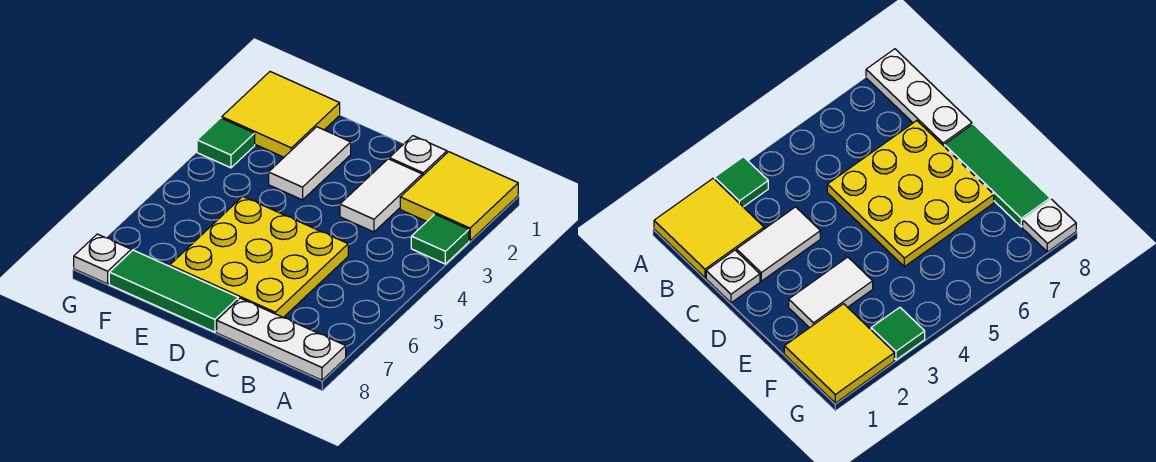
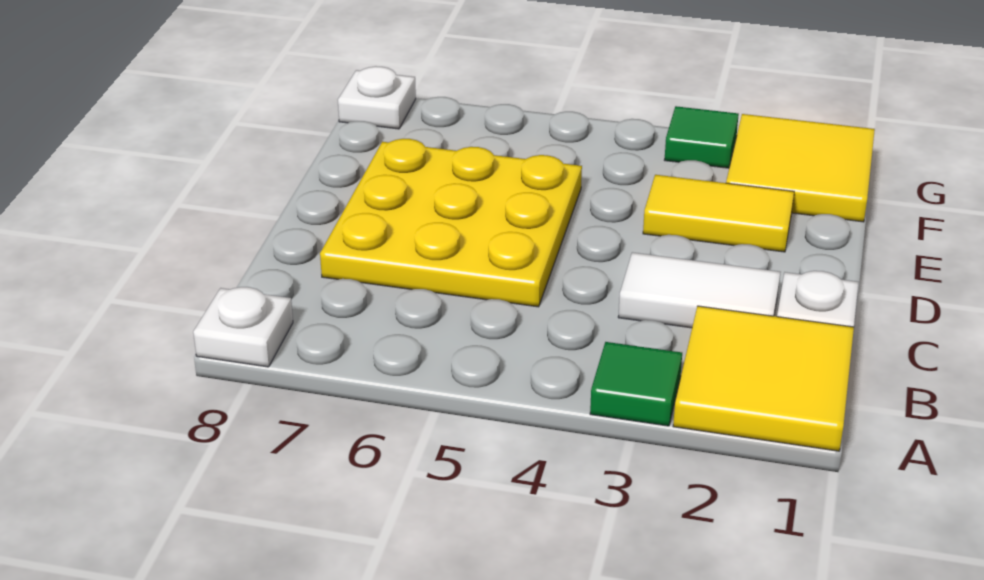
white 1x3 plate [217,298,346,380] -> white 1x1 plate [193,287,293,367]
green 1x3 tile [109,250,238,332] -> none
white 1x2 tile [269,127,351,200] -> yellow 1x2 tile [643,175,794,252]

